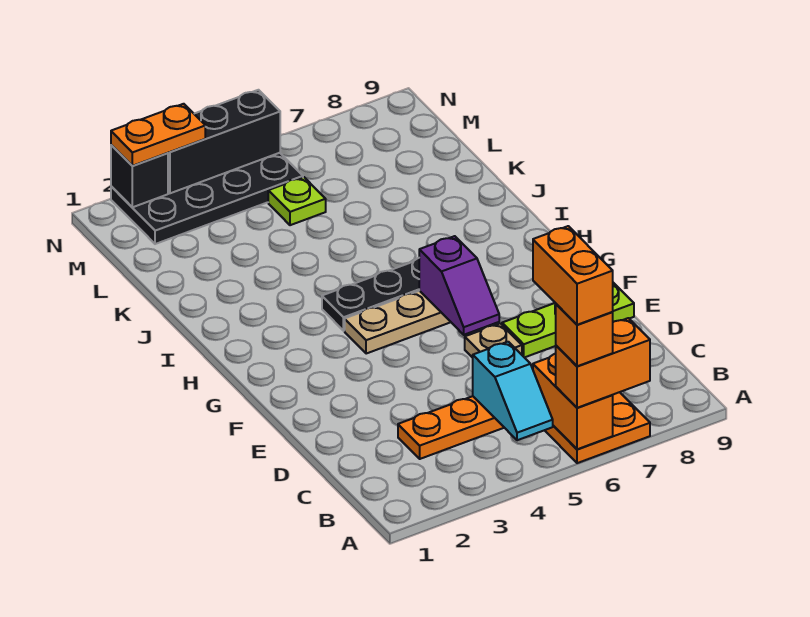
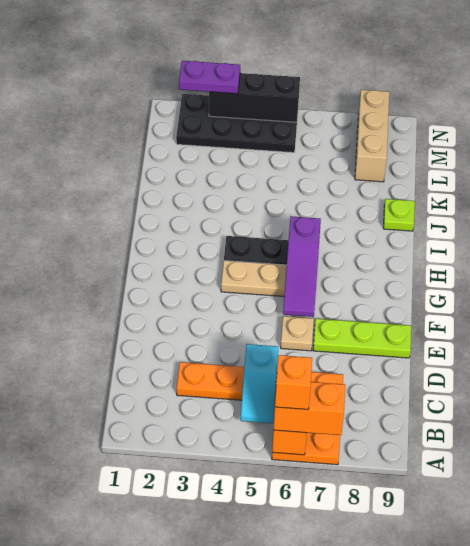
orange 1x2 brick [533,226,613,325] -> none
purple 1x2 slope [419,236,499,335] -> purple 1x3 slope [283,216,321,317]
lime 1x1 plate [268,177,326,225] -> lime 1x1 plate moved to [383,199,415,231]
none -> tan 1x3 brick [355,90,389,182]
black 1x1 brick [111,145,168,207] -> none
orange 1x2 plate [111,104,205,166] -> purple 1x2 plate [179,61,240,94]

